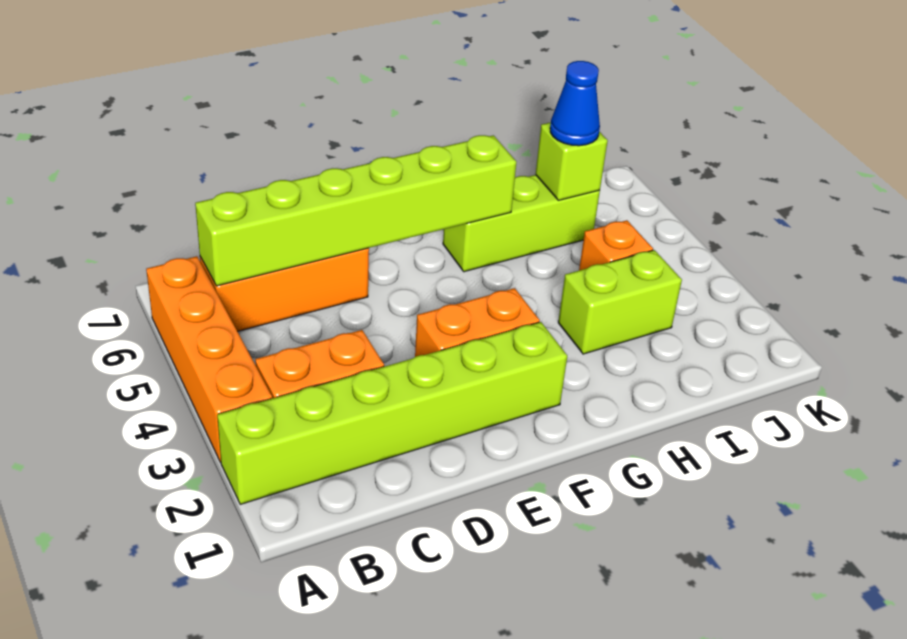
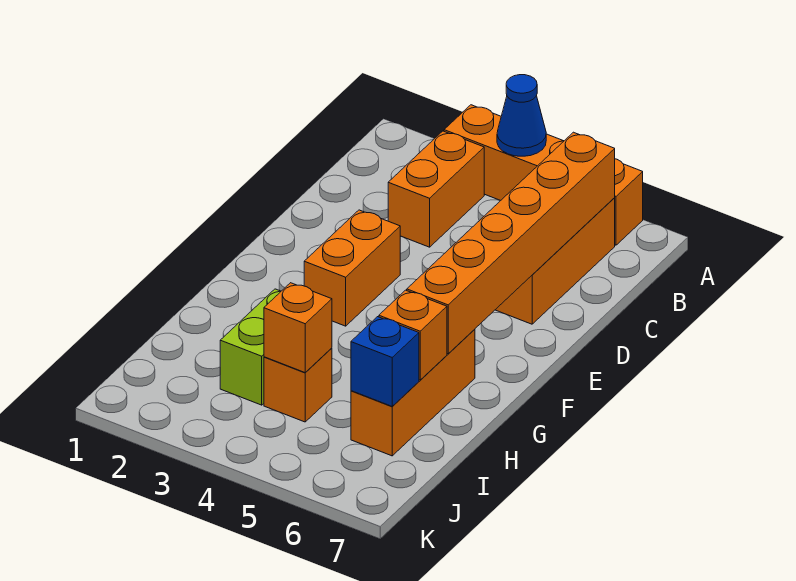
lime 1x6 brick [217,322,567,504] -> none
lime 1x6 brick [195,135,516,286] -> orange 1x6 brick [407,132,615,354]
lime 1x3 brick [443,175,600,272] -> orange 1x3 brick [351,329,475,456]
none -> orange 1x1 brick [379,290,447,380]
none -> orange 1x1 brick [264,283,332,373]
lime 1x1 brick [536,122,608,200] -> blue 1x1 brick [351,317,419,406]
blue 1x1 cone [550,61,600,146] -> blue 1x1 cone moved to [497,75,546,156]

